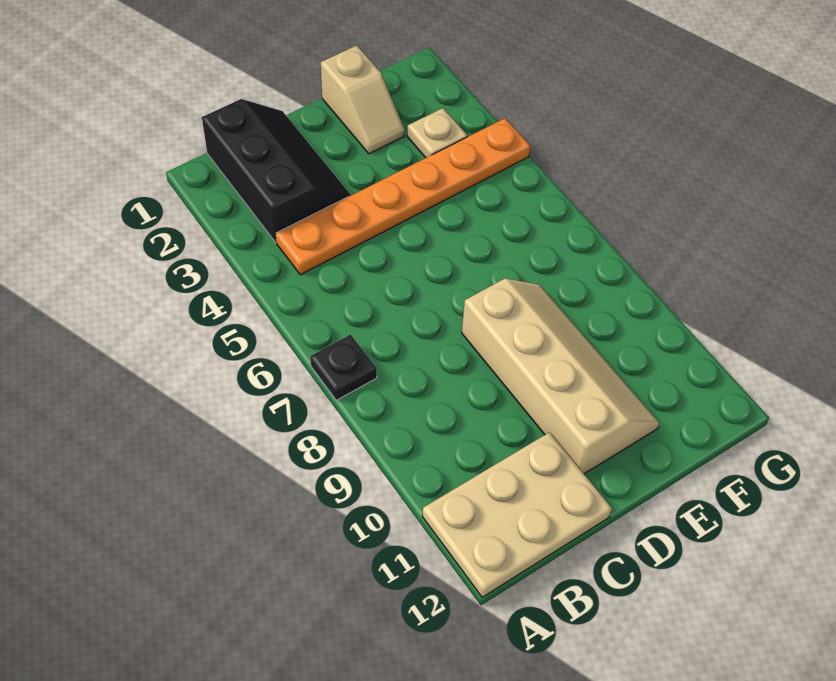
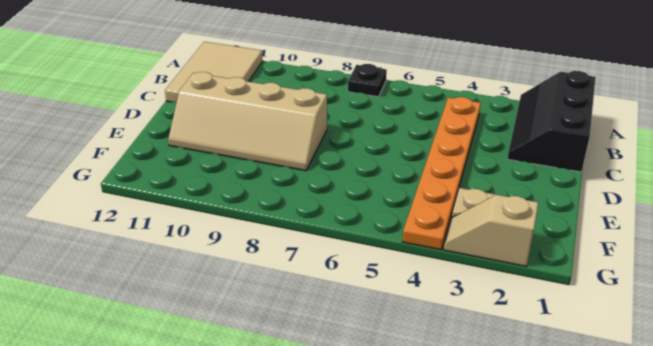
tan 2x3 plate [422,432,612,597] -> tan 2x3 tile [165,42,263,102]
black 2x3 slope [202,99,351,243] -> black 2x3 slope turned to [507,71,596,172]
tan 1x2 slope [321,45,405,154] -> tan 1x2 slope moved to [444,195,538,267]

